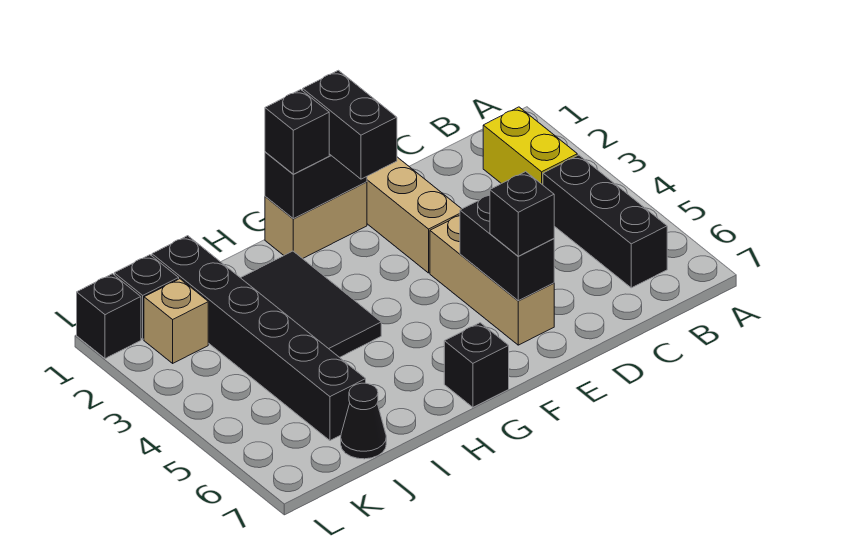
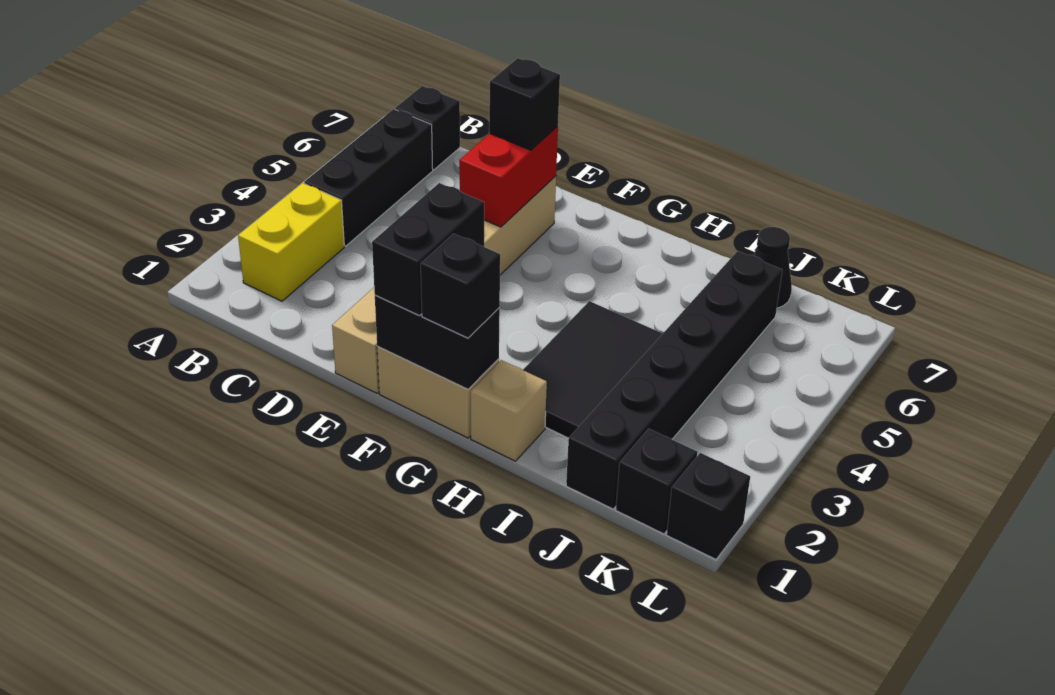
black 1x2 brick [460,195,554,301] -> red 1x2 brick [459,126,558,227]
black 1x1 brick [444,323,509,407] -> black 1x1 brick moved to [395,86,460,170]
tan 1x1 brick [144,279,208,363] -> tan 1x1 brick moved to [470,360,547,461]

